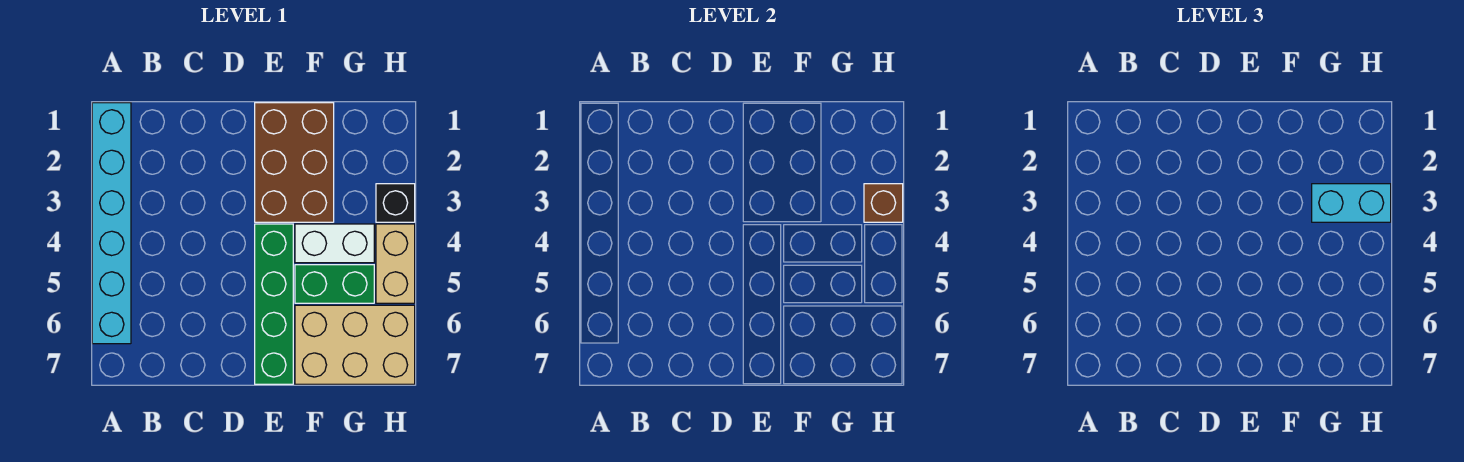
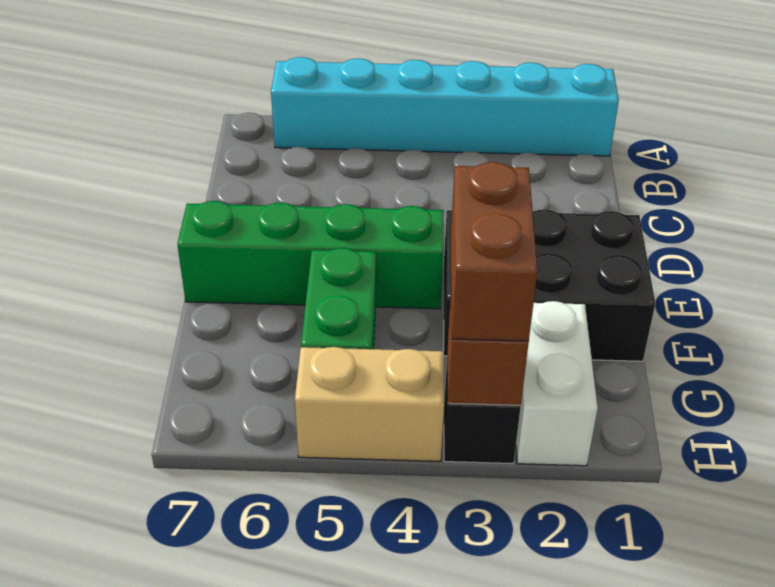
brown 2x3 brick [255,103,334,222] -> black 2x3 brick [444,209,655,361]
white 1x2 brick [295,224,374,263] -> white 1x2 brick moved to [516,301,598,466]
tan 2x3 brick [295,305,415,384] -> none
cyan 1x2 brick [1312,184,1391,222] -> brown 1x2 brick [451,162,537,341]

